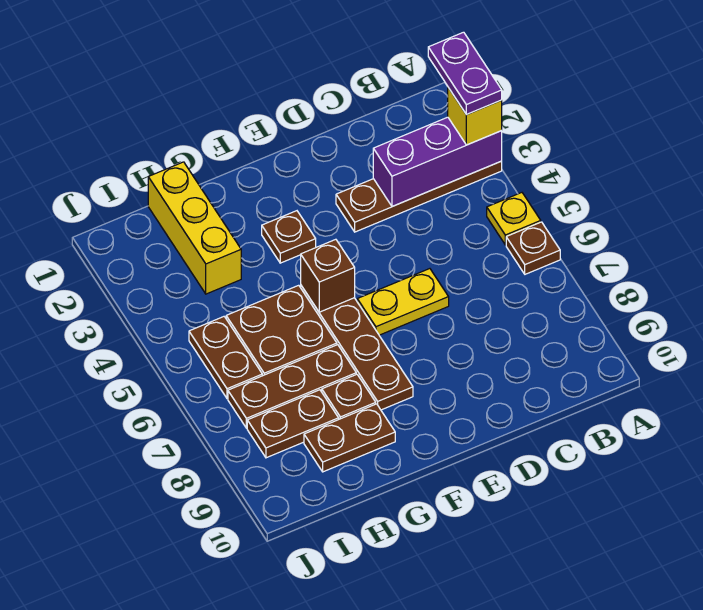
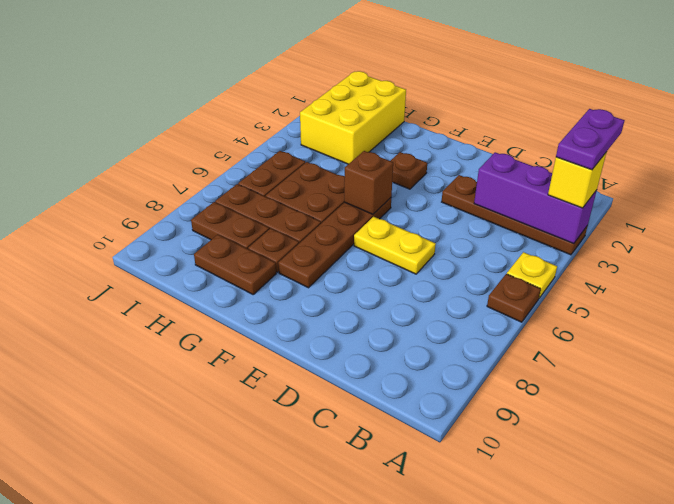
yellow 1x3 brick [148,162,241,294] -> yellow 2x3 brick [300,71,406,164]

